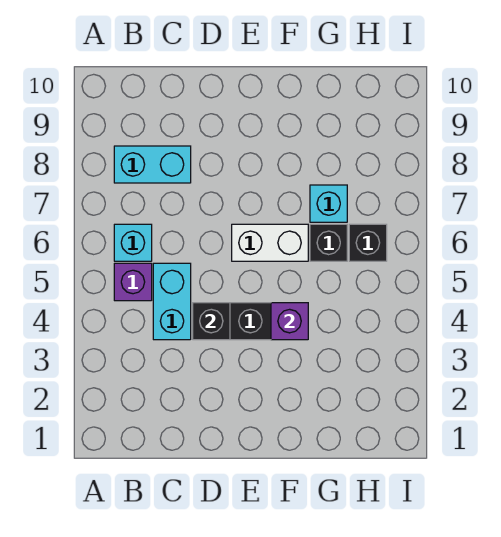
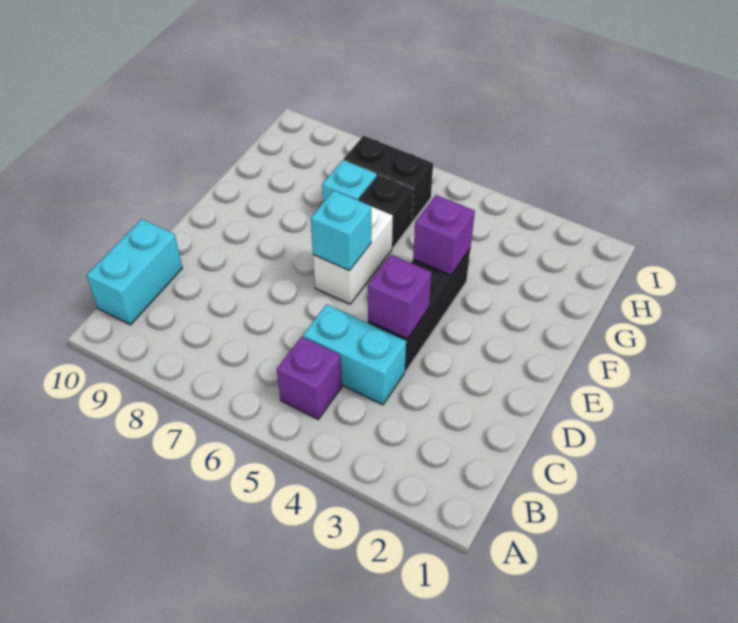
cyan 1x1 brick [114,224,152,261] -> cyan 1x1 brick moved to [311,191,371,271]
cyan 1x2 brick [114,146,191,183] -> cyan 1x2 brick moved to [86,219,182,325]
black 1x1 brick [193,303,230,340] -> purple 1x1 brick [368,255,431,339]
black 1x1 brick [349,224,387,261] -> black 1x2 brick [344,136,433,222]

